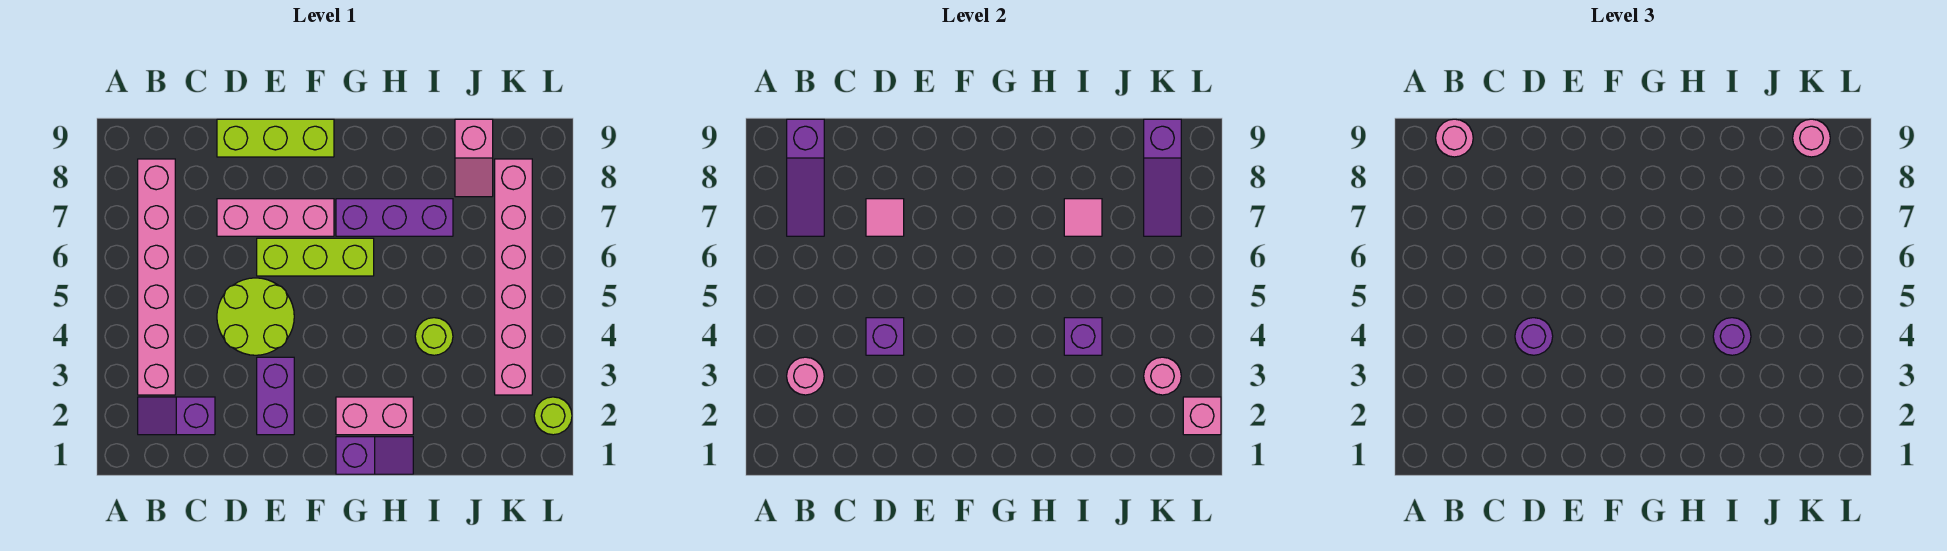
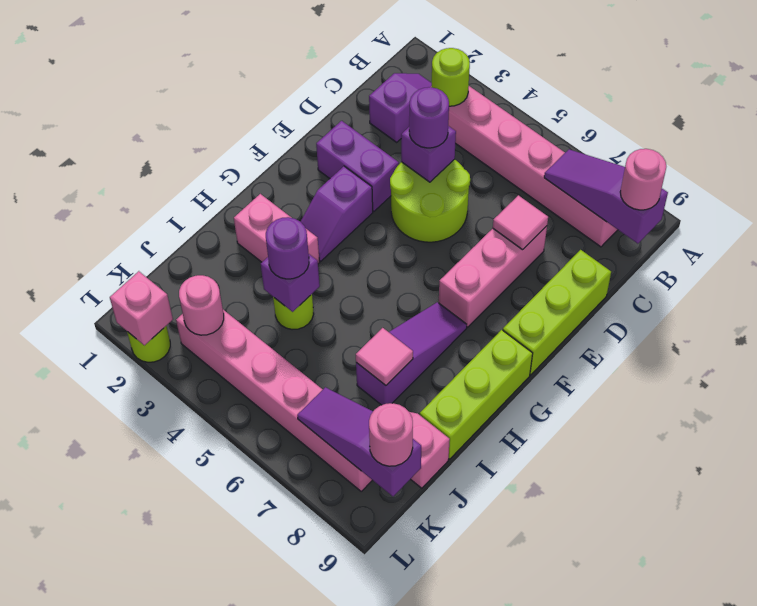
pink 1x1 round brick [787,357,824,395] -> lime 1x1 round brick [431,48,470,106]
lime 1x3 brick [257,238,374,276] -> lime 1x3 brick moved to [420,330,533,459]
purple 1x2 slope [336,437,413,474] -> purple 1x2 slope moved to [301,166,373,261]
pink 1x2 brick [336,397,413,435] -> pink 1x2 brick turned to [234,194,320,264]
purple 1x3 brick [336,199,453,236] -> purple 1x3 slope [356,302,467,405]

